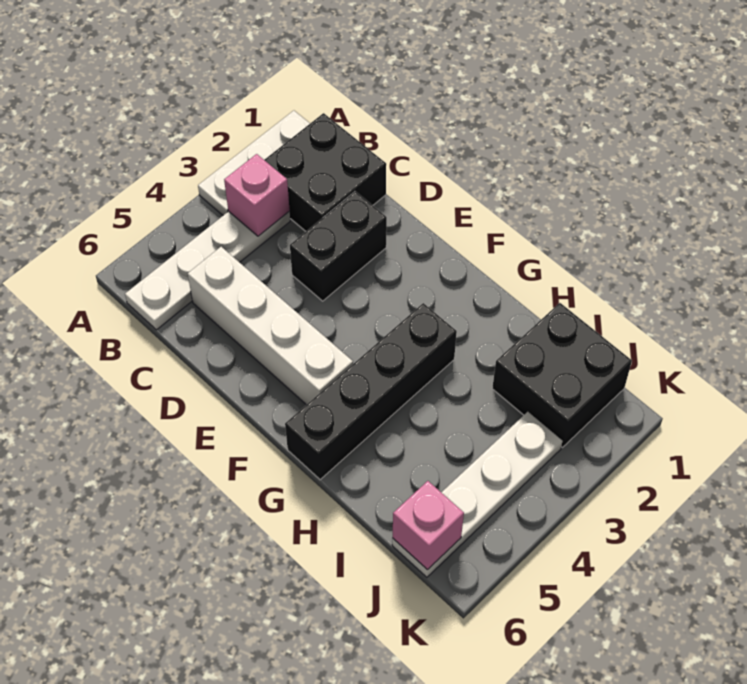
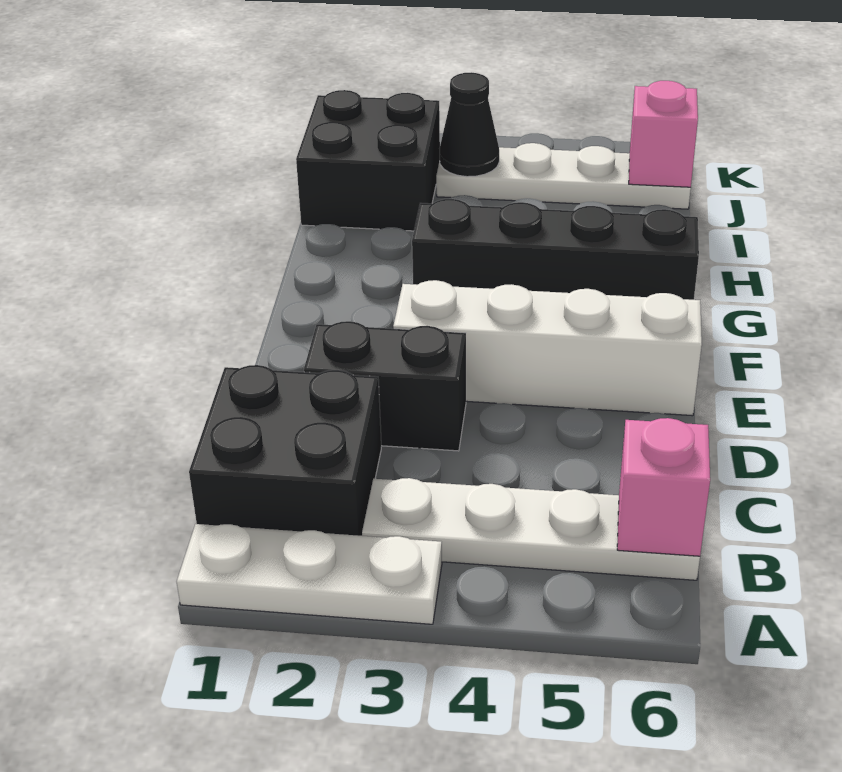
pink 1x1 brick [224,154,290,236] -> pink 1x1 brick moved to [617,418,710,556]
white 1x4 brick [188,247,353,405] -> white 1x4 brick turned to [393,280,702,416]
none -> black 1x1 cone [440,72,499,177]

